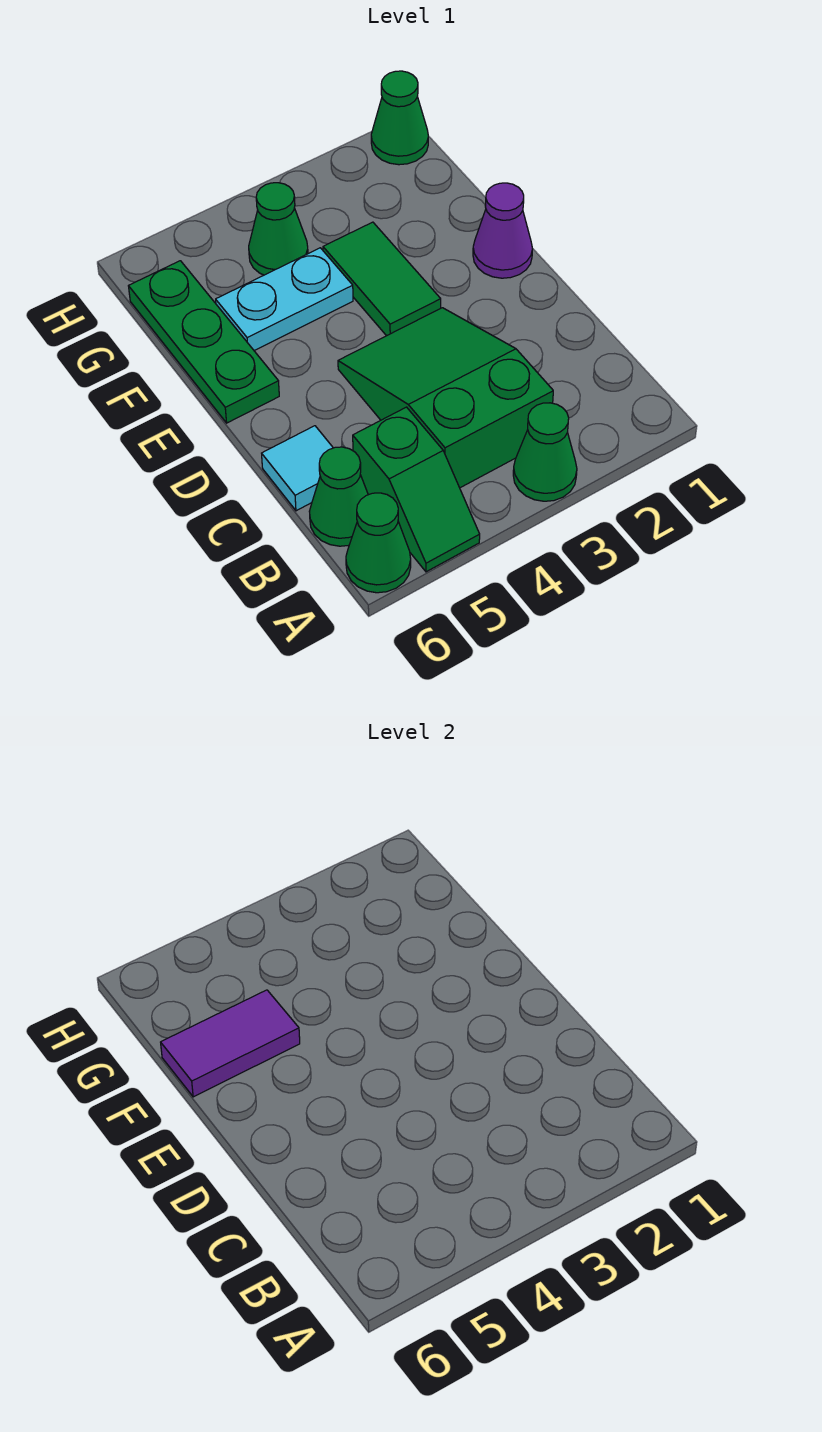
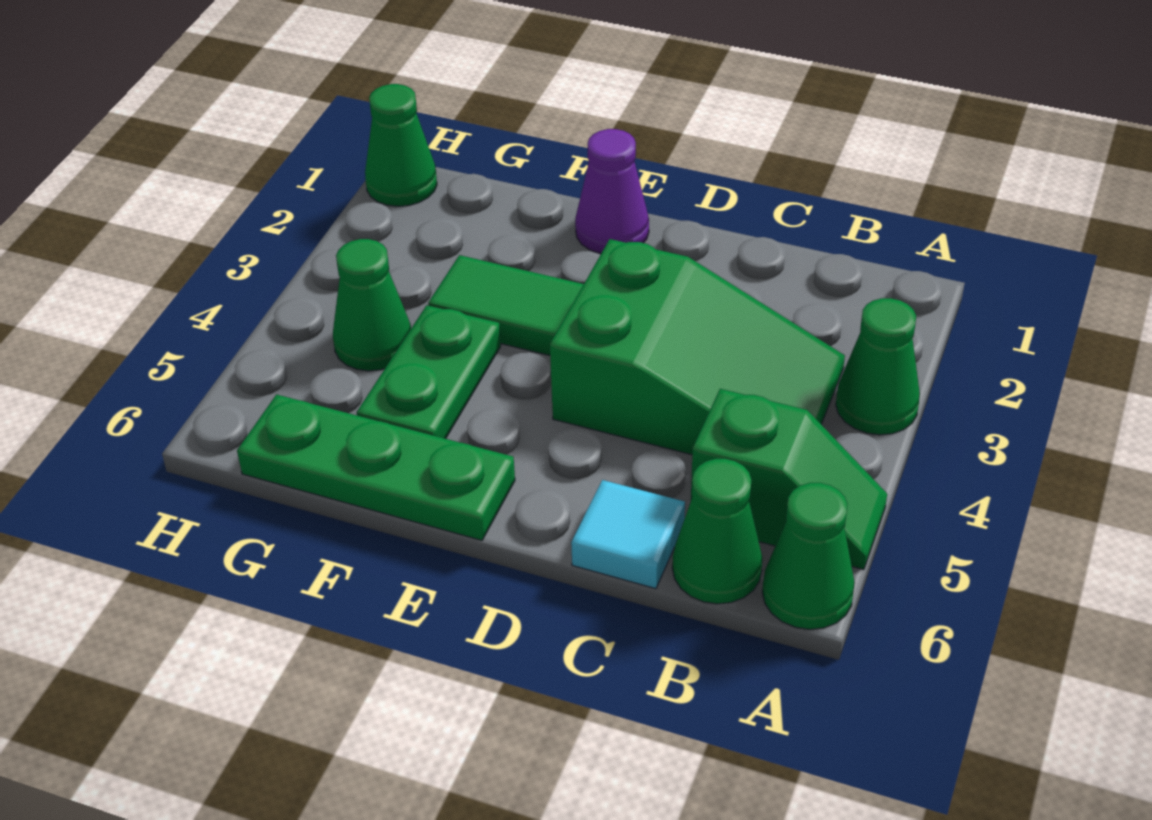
green 2x3 slope [338,308,553,488] -> green 2x3 slope turned to [550,239,845,455]
cyan 1x2 plate [216,248,353,350] -> green 1x2 plate [357,305,501,439]
purple 1x2 tile [161,990,300,1097] -> none

